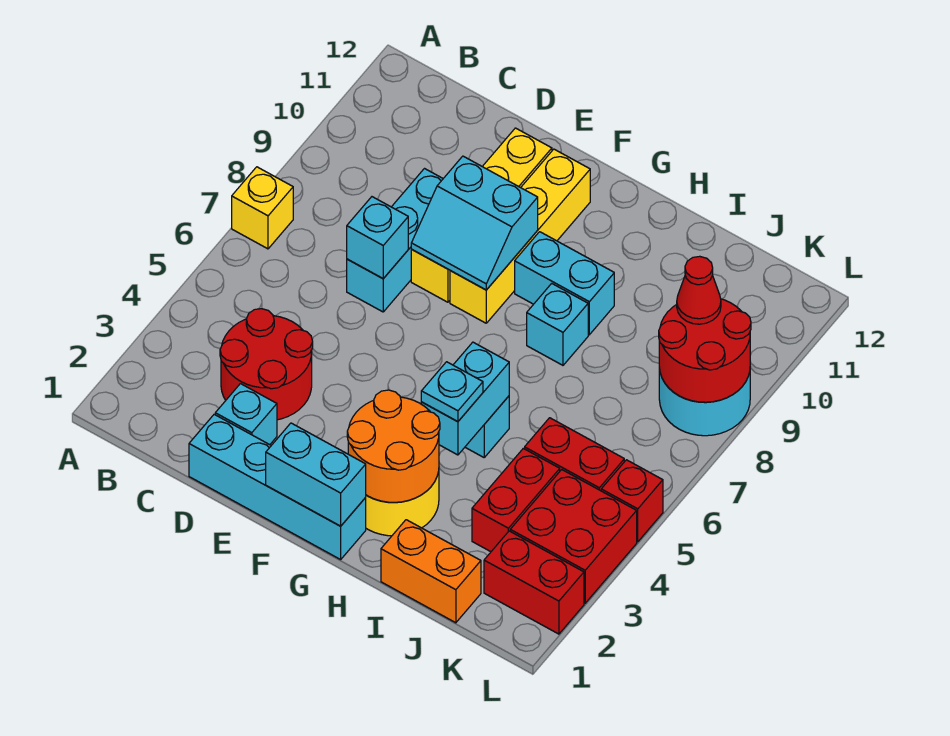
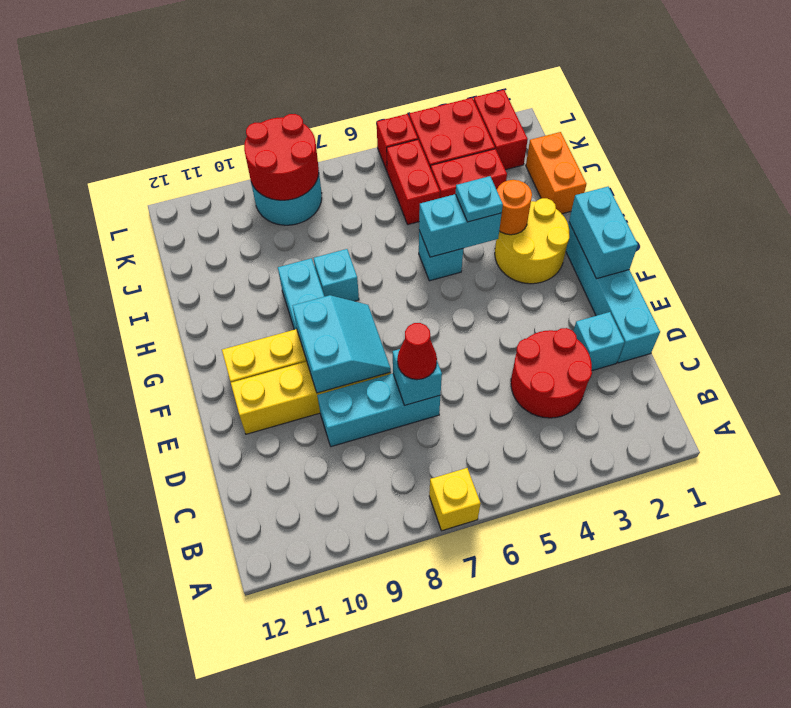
orange 2x2 round brick [347,390,440,502] -> orange 1x1 round brick [497,180,532,235]
red 1x1 cone [677,256,721,324] -> red 1x1 cone moved to [397,323,437,380]

